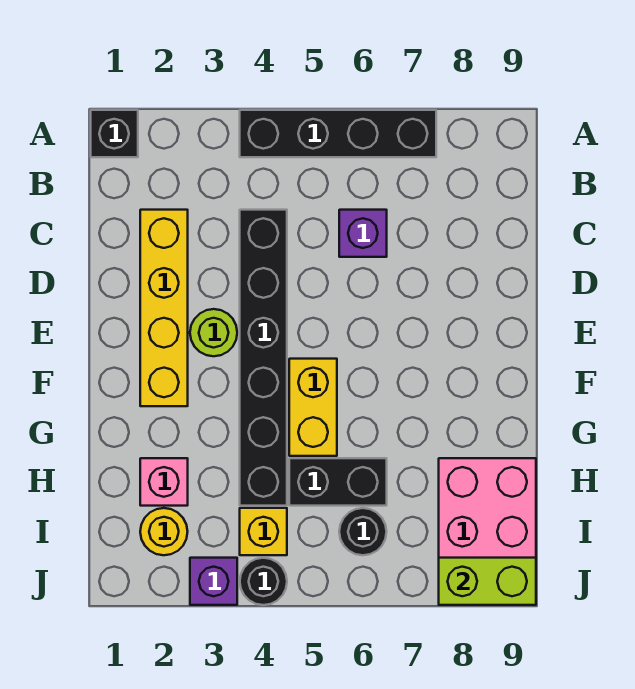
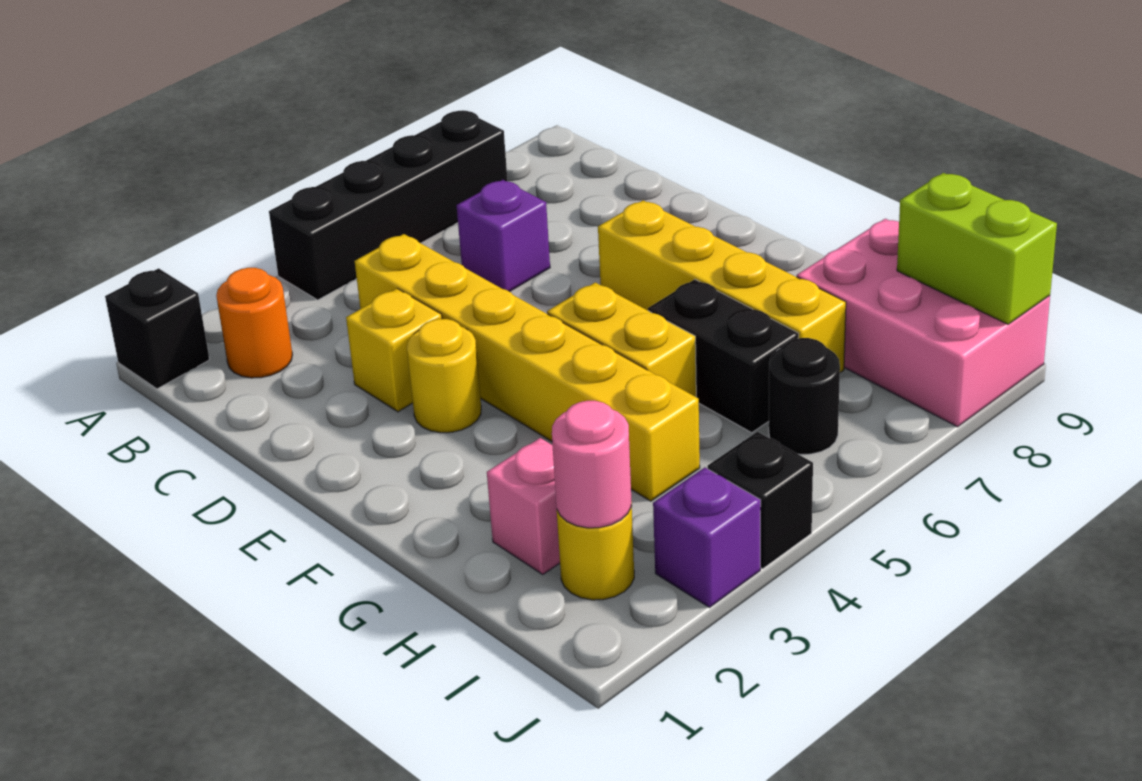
none -> orange 1x1 round brick [216,268,292,378]
yellow 1x4 brick [140,210,188,406] -> yellow 1x4 brick moved to [598,200,846,373]
black 1x6 brick [240,210,287,506] -> yellow 1x6 brick [355,234,700,501]
lime 1x1 round brick [190,309,237,356] -> yellow 1x1 round brick [407,319,481,433]
black 1x2 brick [289,458,387,506] -> black 1x2 brick turned to [648,279,799,433]
none -> pink 1x1 round brick [552,401,632,528]
yellow 1x1 brick [240,508,287,555] -> yellow 1x1 brick moved to [346,289,442,412]
black 1x1 round brick [240,558,287,605] -> black 1x1 brick [708,432,813,569]
lime 1x2 brick [439,558,536,605] -> lime 1x2 brick turned to [897,173,1057,324]

